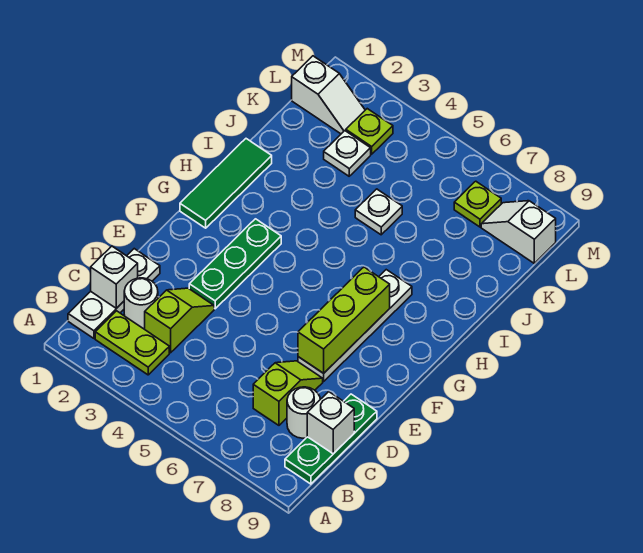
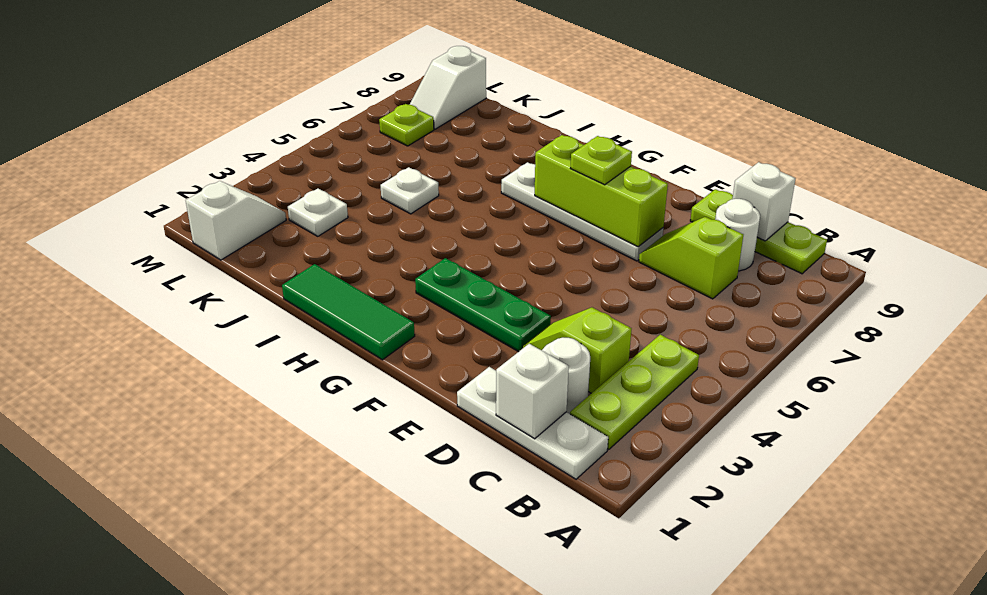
lime 1x2 plate [95,311,169,375] -> lime 1x3 plate [570,335,699,450]
green 1x3 plate [285,394,377,484] -> lime 1x3 plate [690,189,827,274]
lime 1x1 plate [346,109,393,154] -> lime 1x1 plate moved to [571,136,632,185]

